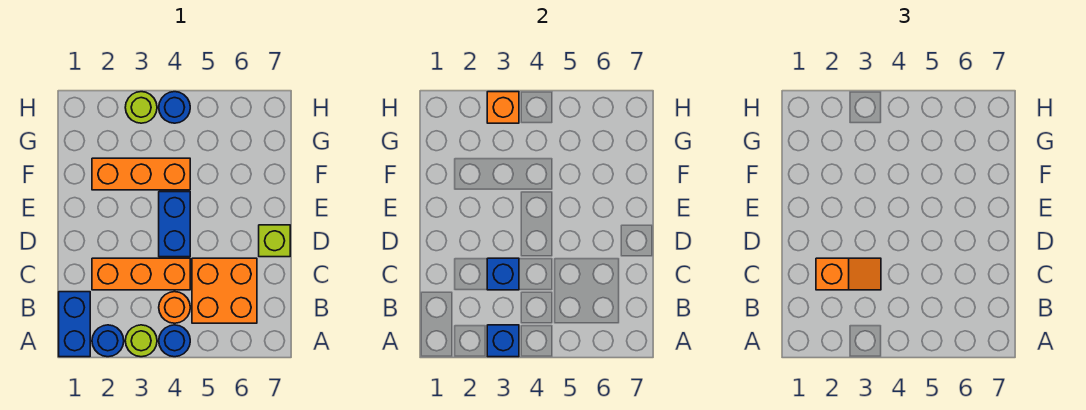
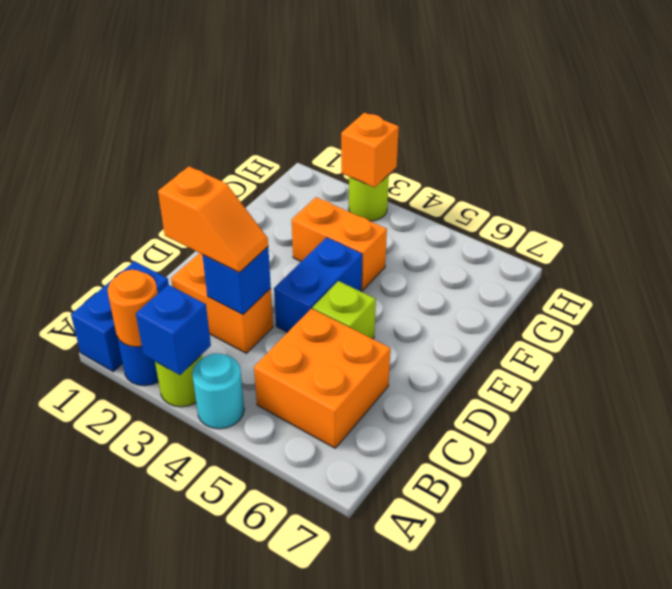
blue 1x1 round brick [159,325,190,357] -> cyan 1x1 round brick [192,353,244,429]
orange 1x1 round brick [159,292,190,323] -> orange 1x1 round brick moved to [108,270,158,347]
orange 1x3 brick [92,258,190,290] -> orange 1x2 brick [171,253,273,353]
lime 1x1 brick [259,225,290,257] -> lime 1x1 brick moved to [313,281,376,339]
orange 1x3 brick [92,158,190,190] -> orange 1x2 brick [292,197,387,291]
blue 1x1 round brick [159,92,190,123] -> none

